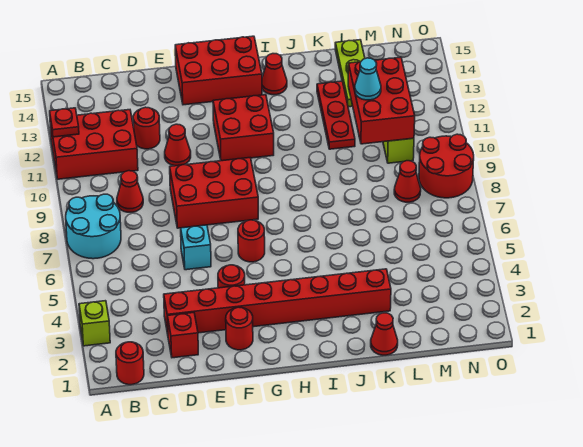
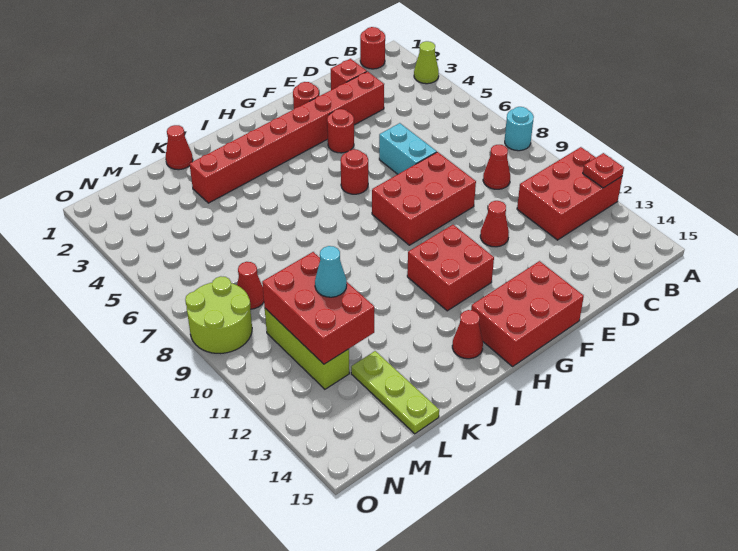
lime 1x1 brick [79,301,110,346] -> lime 1x1 cone [414,41,439,84]
cyan 2x2 round brick [66,194,121,259] -> cyan 1x1 round brick [505,107,534,151]
red 1x1 round brick [133,107,160,149] -> none
cyan 1x1 brick [181,225,211,270] -> cyan 1x2 brick [379,123,437,174]
red 1x3 plate [317,81,355,149] -> none
red 2x2 round brick [419,134,474,198] -> lime 2x2 round brick [185,276,252,354]

